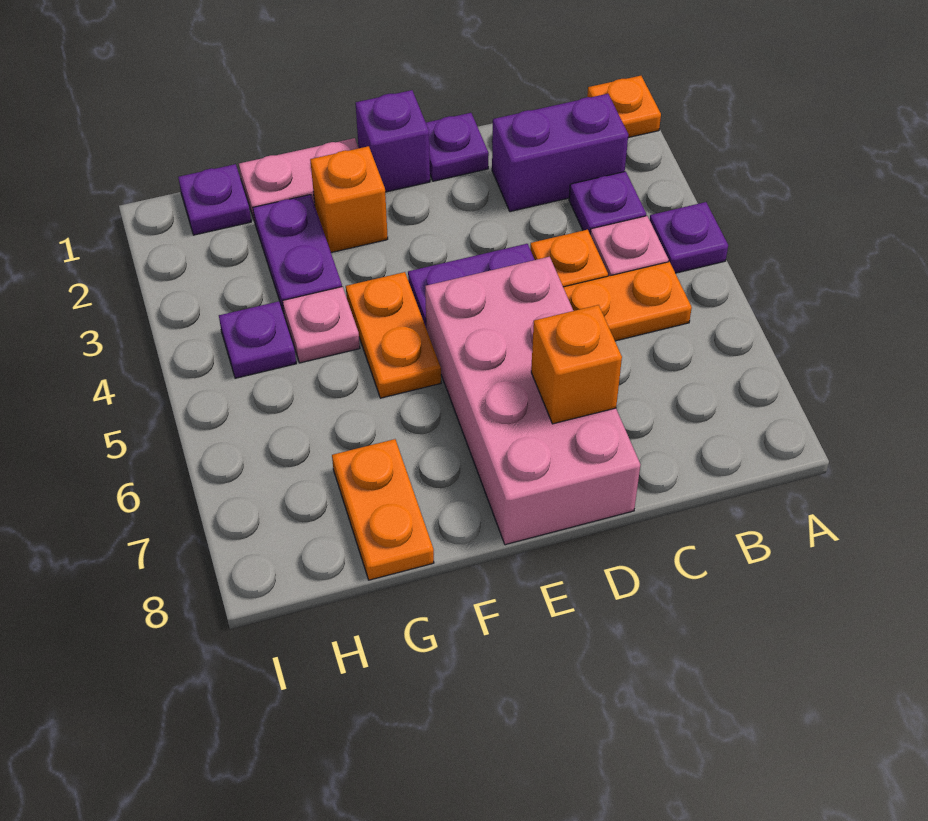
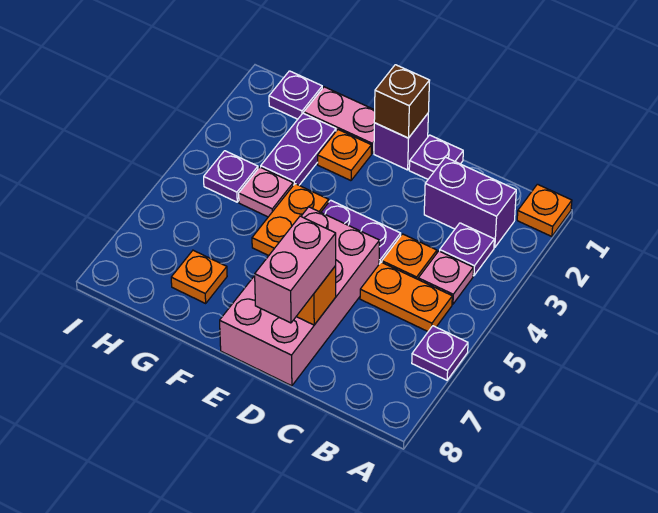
purple 1x1 plate [650,202,728,273] -> purple 1x1 plate moved to [412,326,468,380]
none -> pink 1x2 brick [255,216,336,323]
none -> brown 1x1 brick [374,65,430,138]
orange 1x1 brick [310,146,388,253] -> orange 1x1 plate [318,130,371,181]
orange 1x2 plate [332,439,434,580] -> orange 1x1 plate [171,250,227,303]

